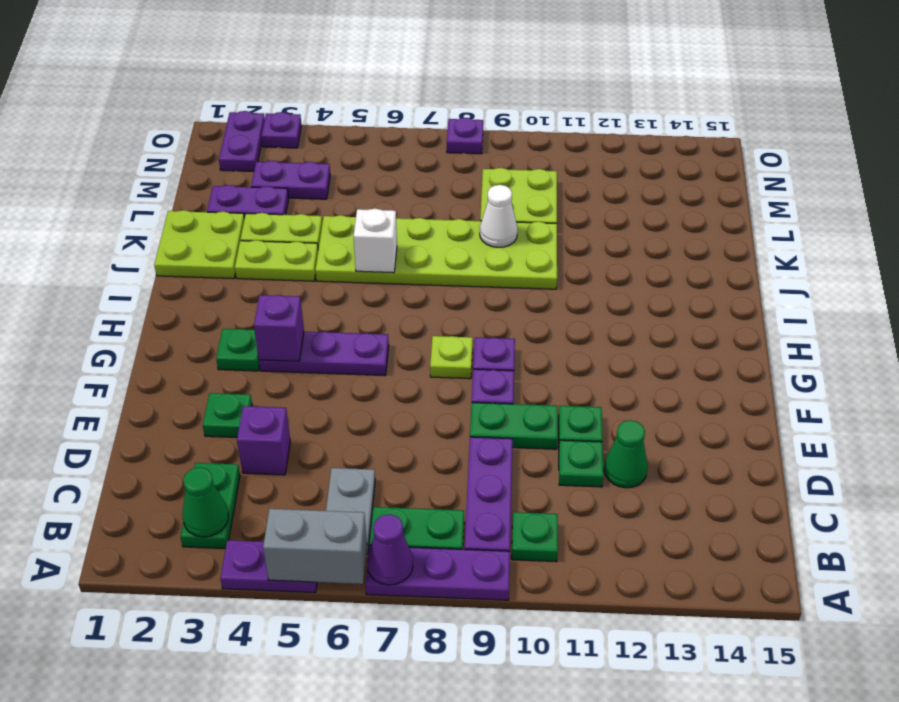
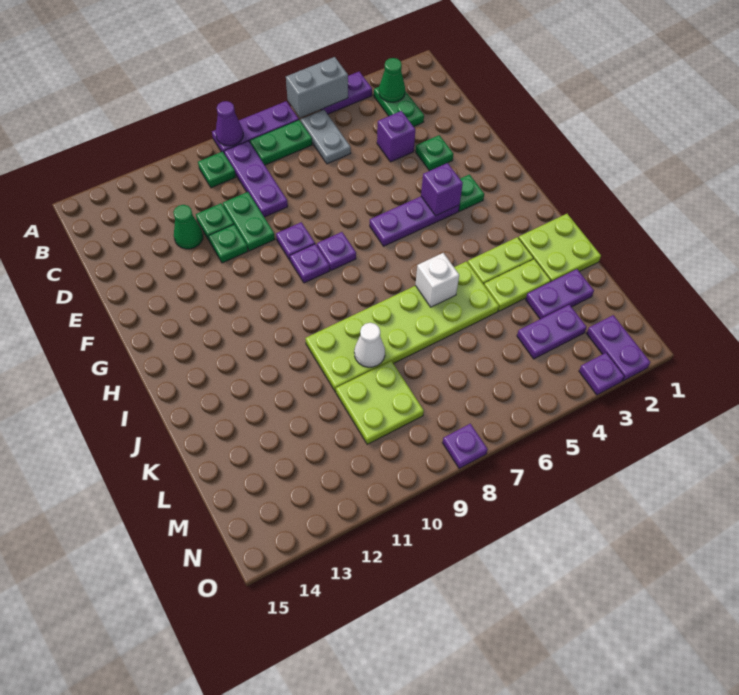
purple 1x1 cone [367,514,413,585] -> purple 1x1 cone moved to [216,101,243,146]
green 1x2 plate [470,403,558,449] -> green 1x2 plate turned to [223,192,275,251]
lime 1x1 plate [430,336,473,379] -> purple 1x1 plate [317,232,356,270]

